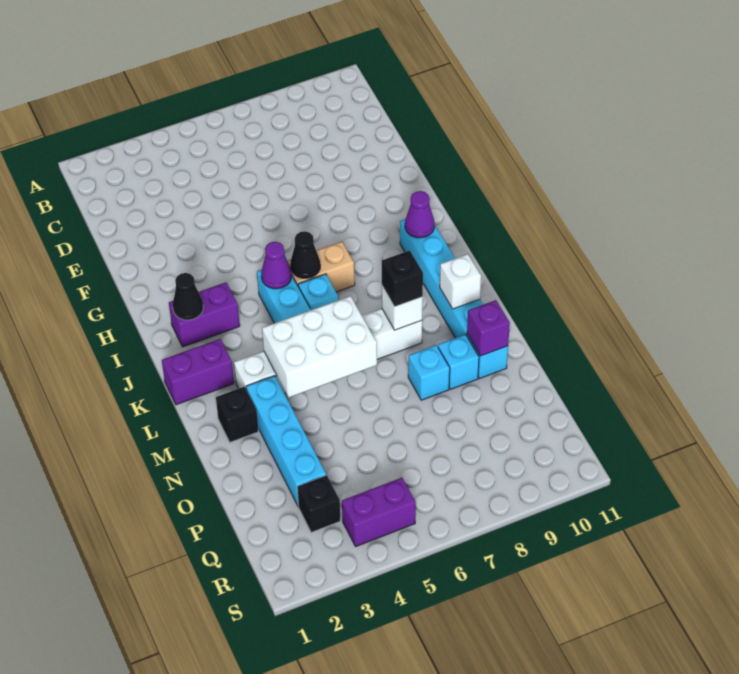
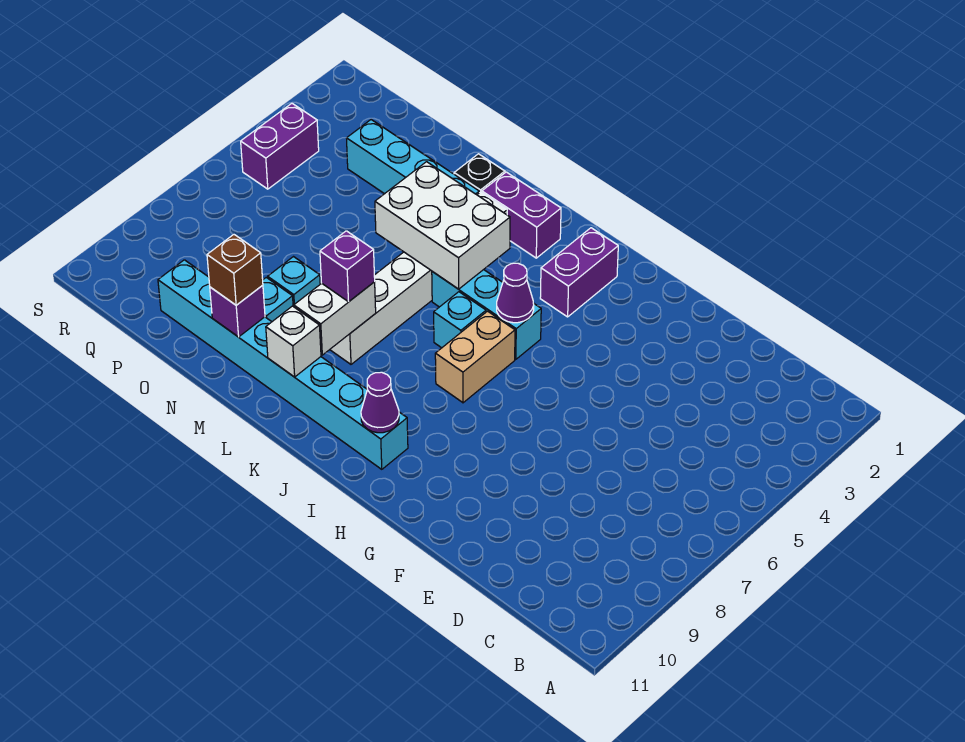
black 1x1 cone [173,273,203,320] -> none
black 1x1 cone [290,231,320,278] -> none
cyan 1x6 brick [400,219,508,379] -> cyan 1x8 brick [158,260,408,469]
purple 1x2 brick [162,339,234,405] -> purple 1x2 brick turned to [482,172,561,258]
white 2x3 brick [262,296,377,398] -> white 2x3 brick turned to [375,162,510,289]
white 1x1 brick [382,286,423,330] -> white 1x2 brick [294,282,376,355]
black 1x1 brick [382,251,423,307] -> purple 1x1 brick [320,231,375,302]
none -> brown 1x1 brick [207,235,263,305]
black 1x1 brick [297,475,340,532] -> none

